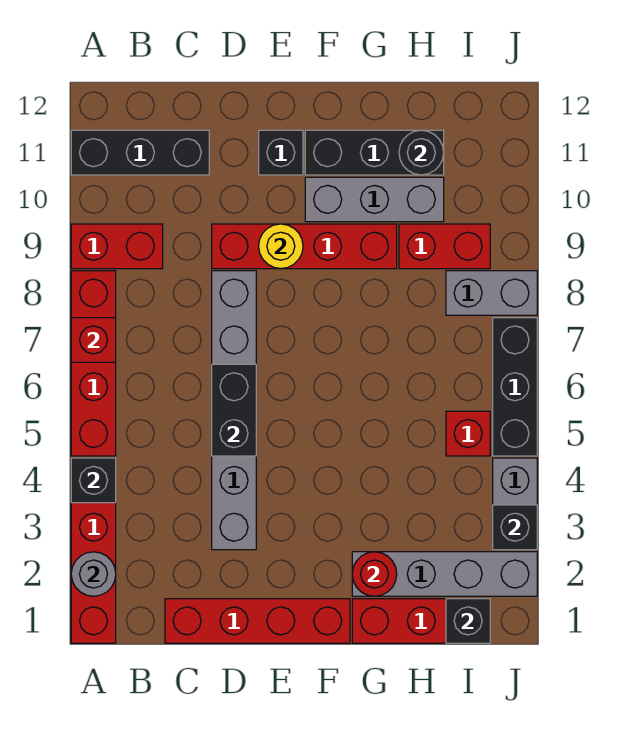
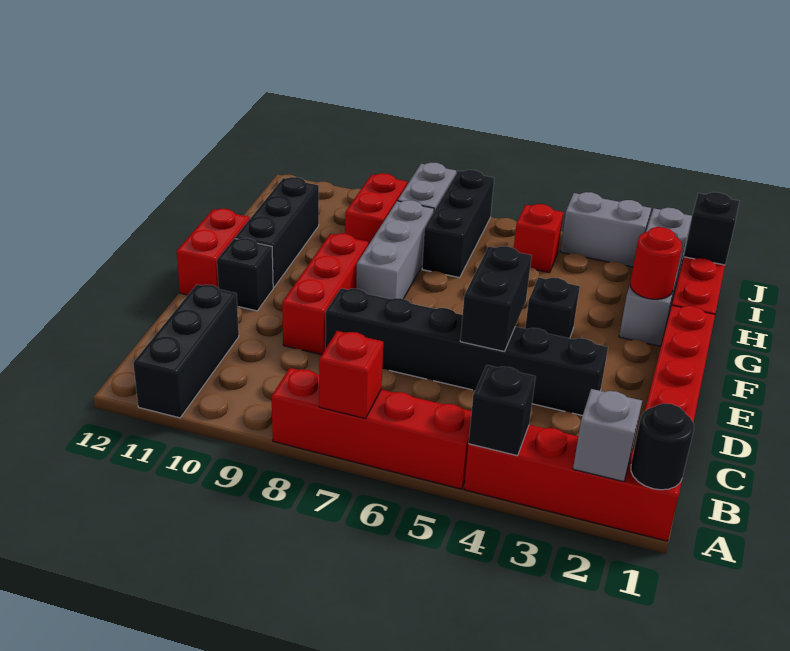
grey 1x1 round brick [71,552,116,596] -> grey 1x1 brick [573,389,642,482]
red 1x2 brick [71,224,163,269] -> red 1x2 brick moved to [177,209,250,295]
grey 1x6 brick [212,271,256,550] -> black 1x6 brick [325,288,608,416]
black 1x2 brick [212,364,256,456] -> black 1x2 brick turned to [460,246,532,351]
red 1x4 brick [212,224,397,269] -> red 1x3 brick [282,233,368,355]
yellow 1x1 round brick [259,224,303,269] -> none
grey 1x3 brick [305,177,444,222] -> grey 1x3 brick moved to [356,200,434,299]
black 1x1 round brick [399,130,444,175] -> black 1x1 round brick moved to [631,403,694,490]
black 1x1 brick [493,505,537,550] -> black 1x1 brick moved to [525,277,580,338]
black 1x3 brick [493,318,537,456] -> black 1x3 brick turned to [422,170,494,278]

